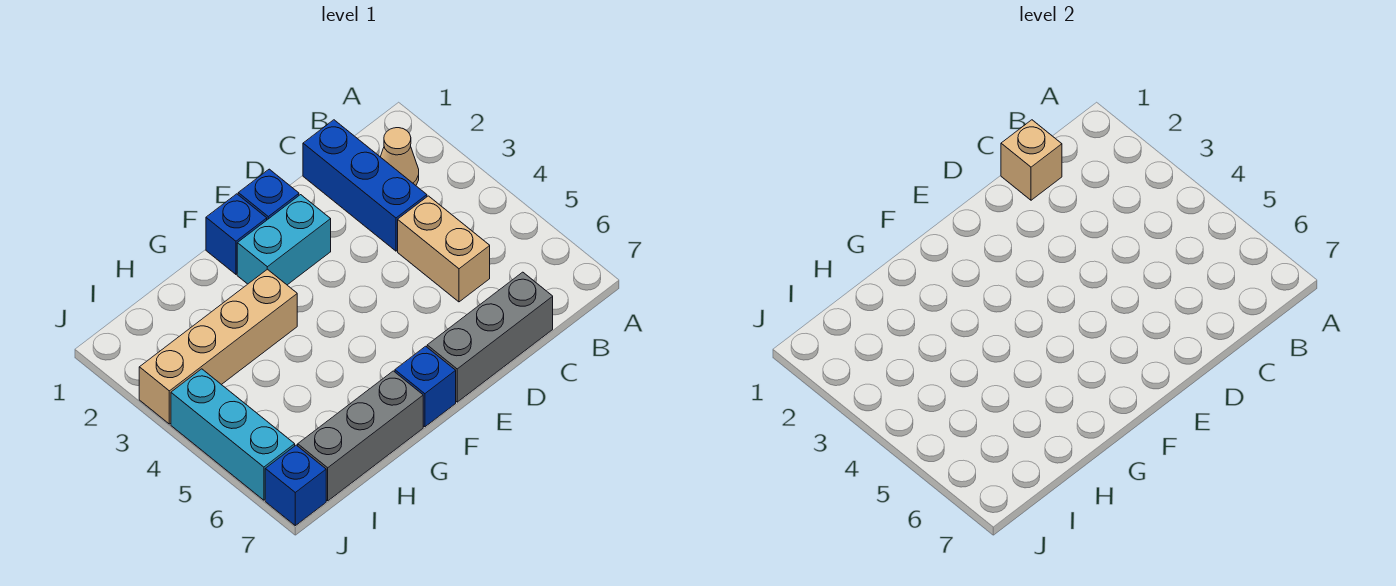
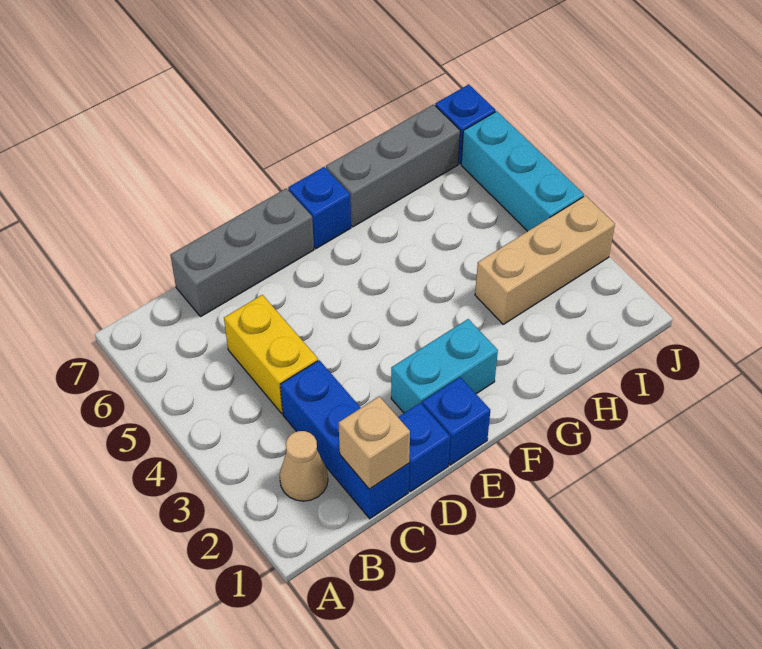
tan 1x2 brick [398,196,490,302] -> yellow 1x2 brick [224,295,318,413]
blue 1x1 brick [206,194,267,274] -> blue 1x1 brick moved to [398,403,450,492]
tan 1x4 brick [139,269,297,424] -> tan 1x3 brick [475,196,615,324]

